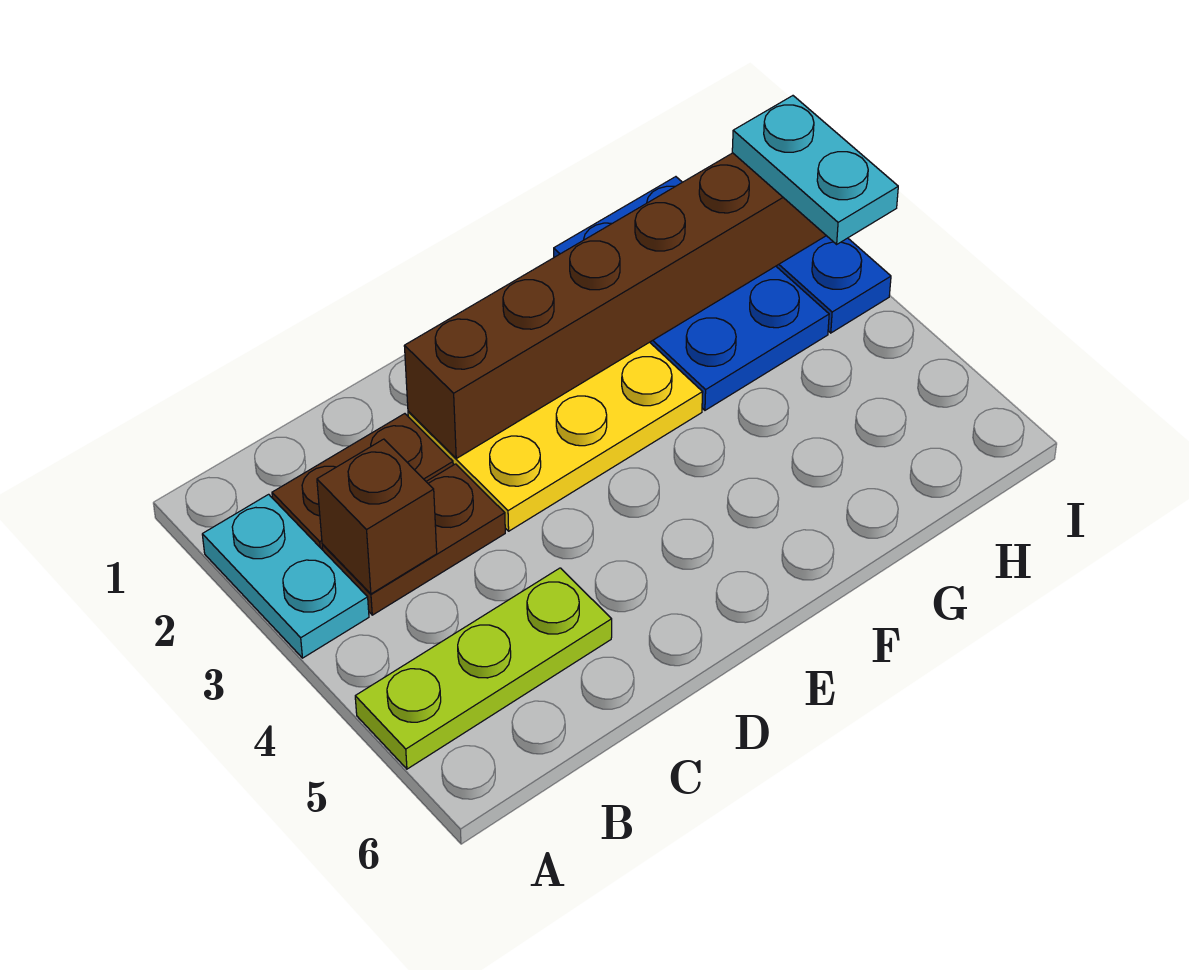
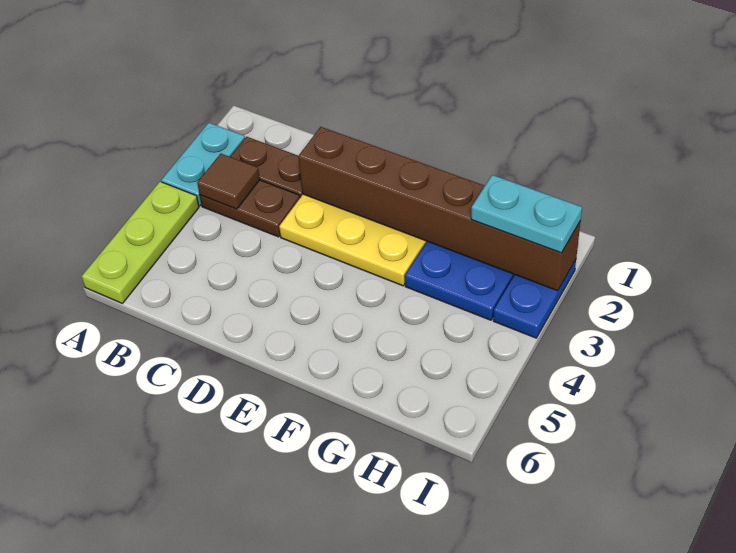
lime 1x3 plate [355,568,612,769] -> lime 1x3 plate turned to [82,182,199,303]
brown 1x1 brick [317,439,437,594] -> brown 1x1 tile [197,154,260,209]
cyan 1x2 plate [732,96,898,244] -> cyan 1x2 plate turned to [471,175,582,253]

